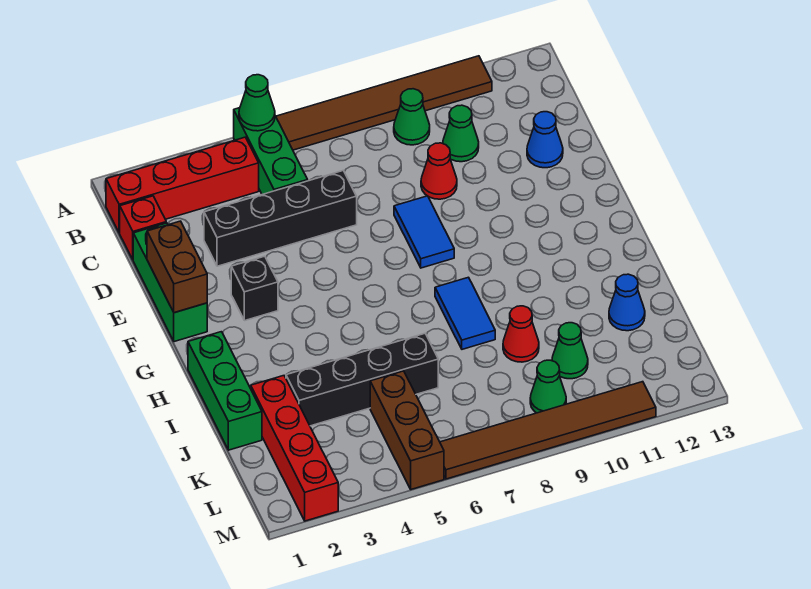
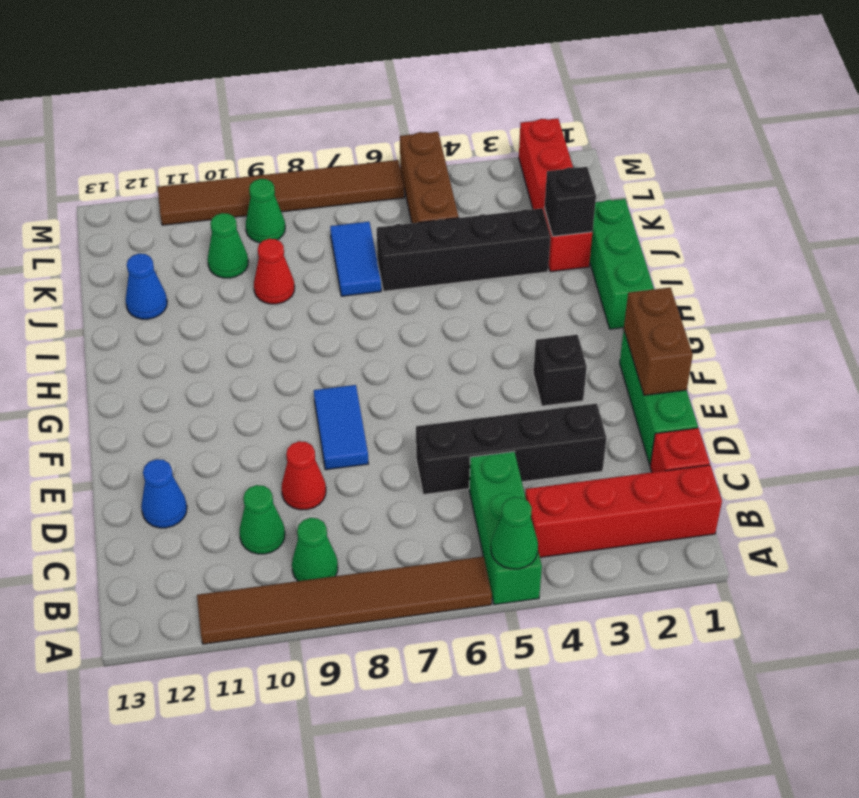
blue 1x2 tile [435,277,495,349] -> blue 1x2 tile moved to [330,222,381,296]
none -> black 1x1 brick [545,167,596,236]

